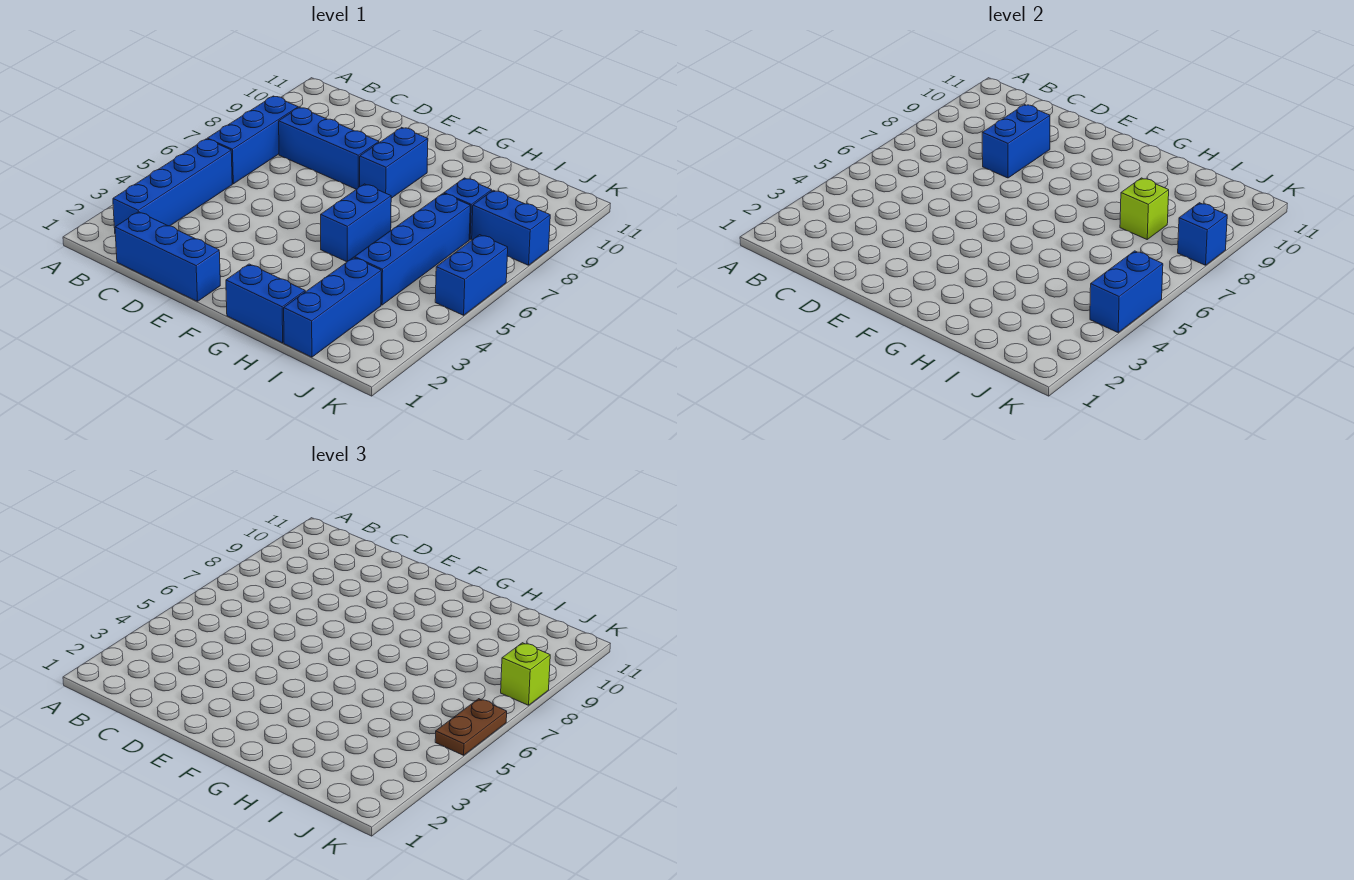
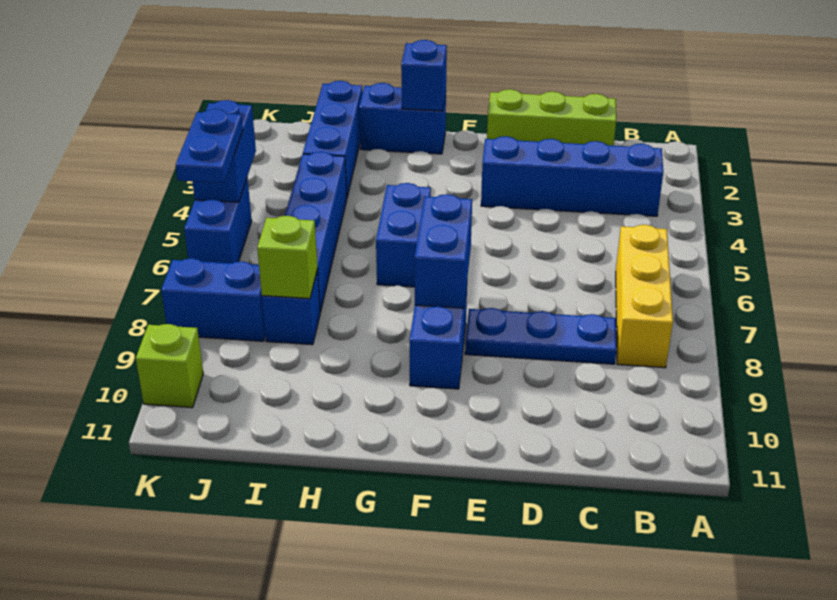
blue 1x4 brick [113,139,232,228] -> blue 1x4 brick turned to [481,136,663,216]
blue 1x3 brick [207,96,298,184] -> yellow 1x3 brick [616,225,673,368]
blue 1x3 brick [115,212,220,301] -> lime 1x3 brick [487,89,616,146]
blue 1x3 brick [279,107,379,189] -> blue 1x3 plate [465,308,616,364]
blue 1x2 brick [982,105,1050,178] -> blue 1x2 brick moved to [415,194,472,308]
brown 1x2 plate [435,699,507,755] -> blue 1x2 plate [176,109,243,183]
blue 1x1 brick [1178,203,1227,265] -> blue 1x1 brick moved to [401,40,447,111]
lime 1x1 brick [501,643,550,705] -> lime 1x1 brick moved to [136,324,203,408]

